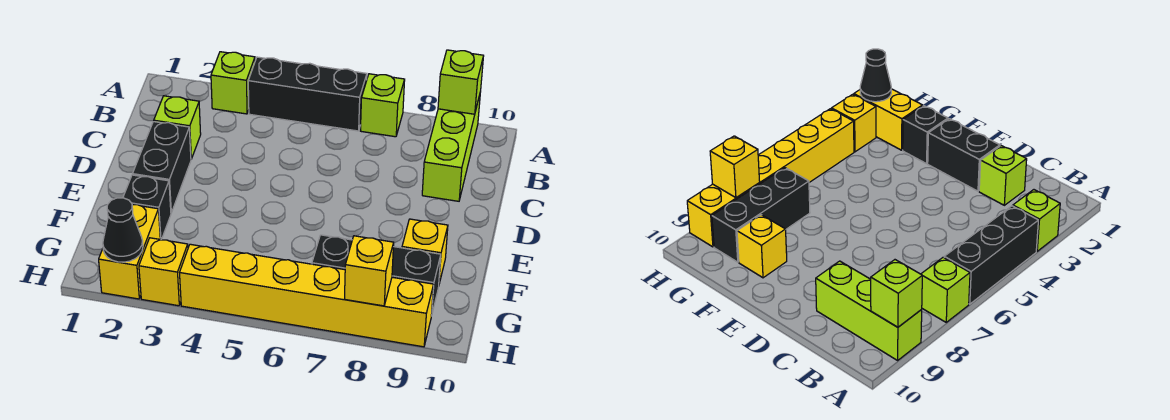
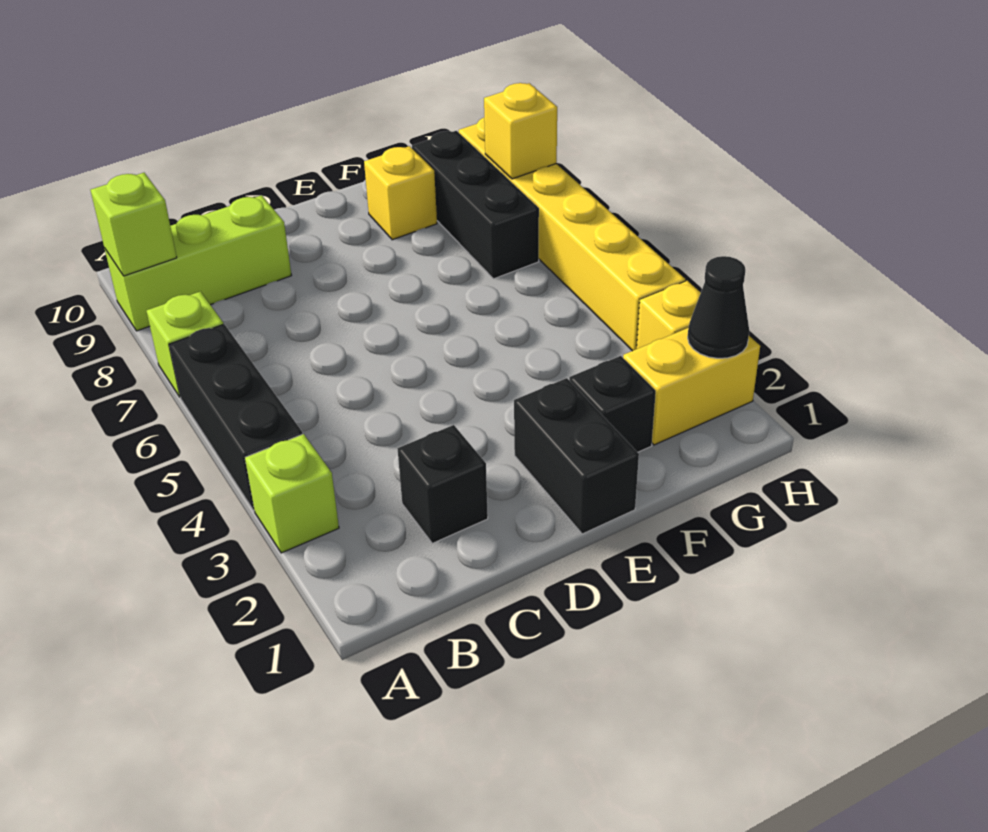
lime 1x1 brick [154,96,201,159] -> black 1x1 brick [397,425,488,543]
black 1x2 brick [133,122,191,213] -> black 1x2 brick turned to [514,378,639,534]

